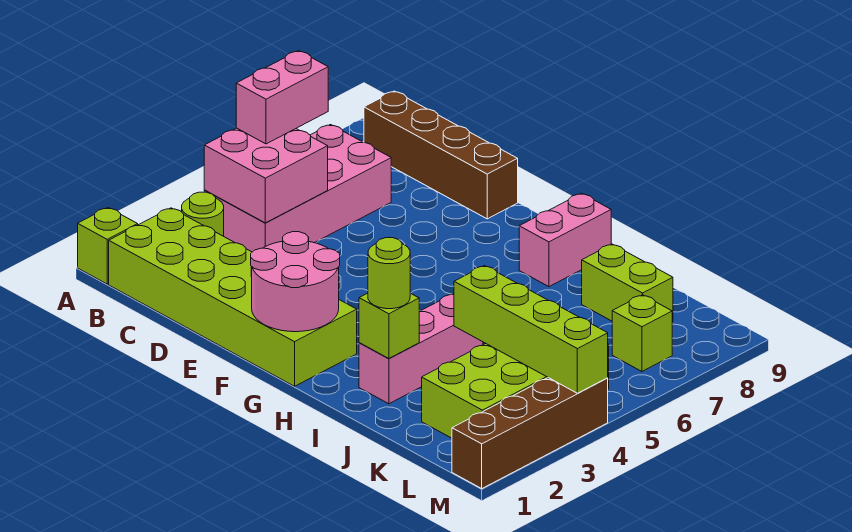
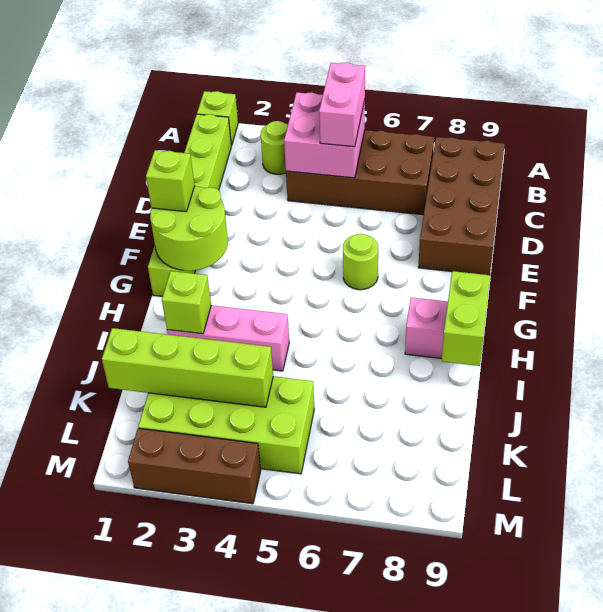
lime 2x6 brick [109,208,357,386] -> lime 1x6 brick [148,114,231,296]
pink 2x4 brick [204,125,391,252] -> brown 2x4 brick [286,130,434,215]
pink 1x2 brick [236,51,328,144] -> pink 1x2 brick turned to [319,63,365,147]
brown 1x4 brick [364,91,518,219] -> brown 2x4 brick [418,137,505,275]
pink 2x2 round brick [251,232,340,332] -> lime 2x2 round brick [150,186,228,271]
lime 1x1 round brick [368,238,410,309] -> lime 1x1 round brick moved to [343,234,378,290]
lime 1x4 brick [454,266,608,393] -> lime 1x4 brick turned to [102,328,273,407]
lime 1x2 brick [582,244,673,322] -> lime 1x2 brick moved to [442,271,490,366]
lime 1x1 brick [612,295,672,371] -> lime 1x1 brick moved to [146,150,195,212]
brown 1x4 brick [452,378,608,488] -> brown 1x3 brick [128,428,261,504]

